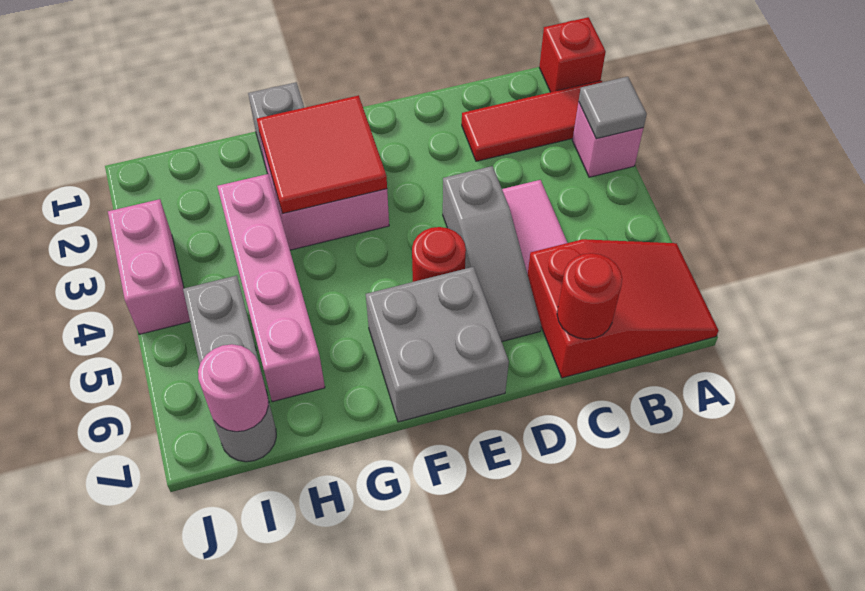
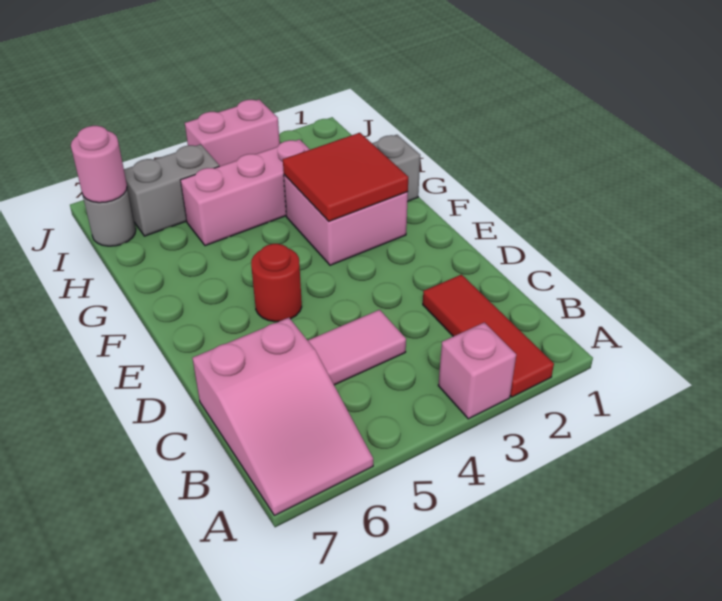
red 1x1 brick [539,17,606,92] -> none
grey 1x1 tile [579,77,647,139] -> none
red 2x3 slope [528,239,719,378] -> pink 2x3 slope [192,318,373,516]
red 1x1 round brick [557,253,622,339] -> none
grey 1x3 slope [443,166,541,341] -> none
grey 2x2 brick [366,267,509,422] -> none
pink 1x4 brick [217,174,325,402] -> pink 1x3 brick [180,139,310,246]

